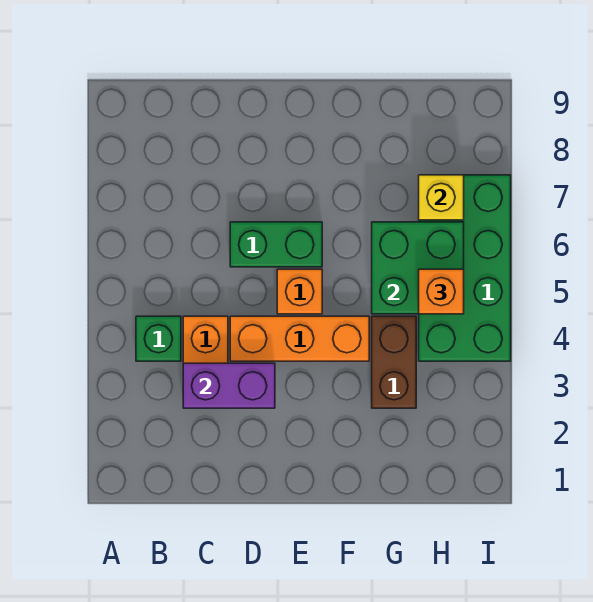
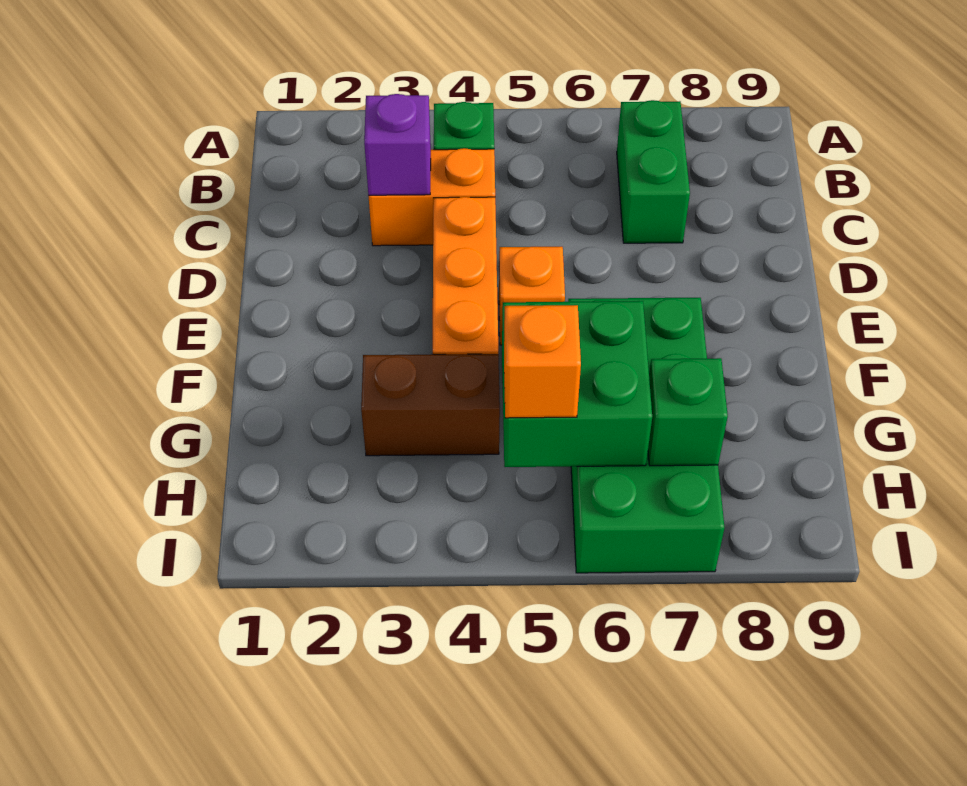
purple 1x2 brick [183,363,275,408] -> purple 1x1 brick [364,94,431,195]
green 1x2 brick [230,222,322,267] -> green 1x2 brick moved to [617,100,690,243]
green 2x4 brick [419,175,511,361] -> green 2x4 brick turned to [568,298,724,573]
yellow 1x1 brick [419,175,464,220] -> green 1x1 brick [648,358,728,466]

